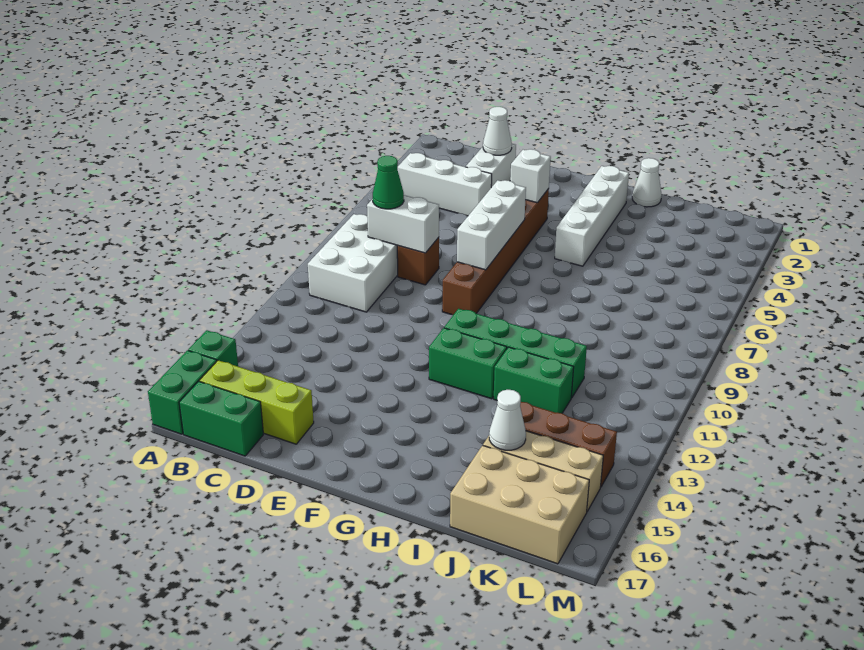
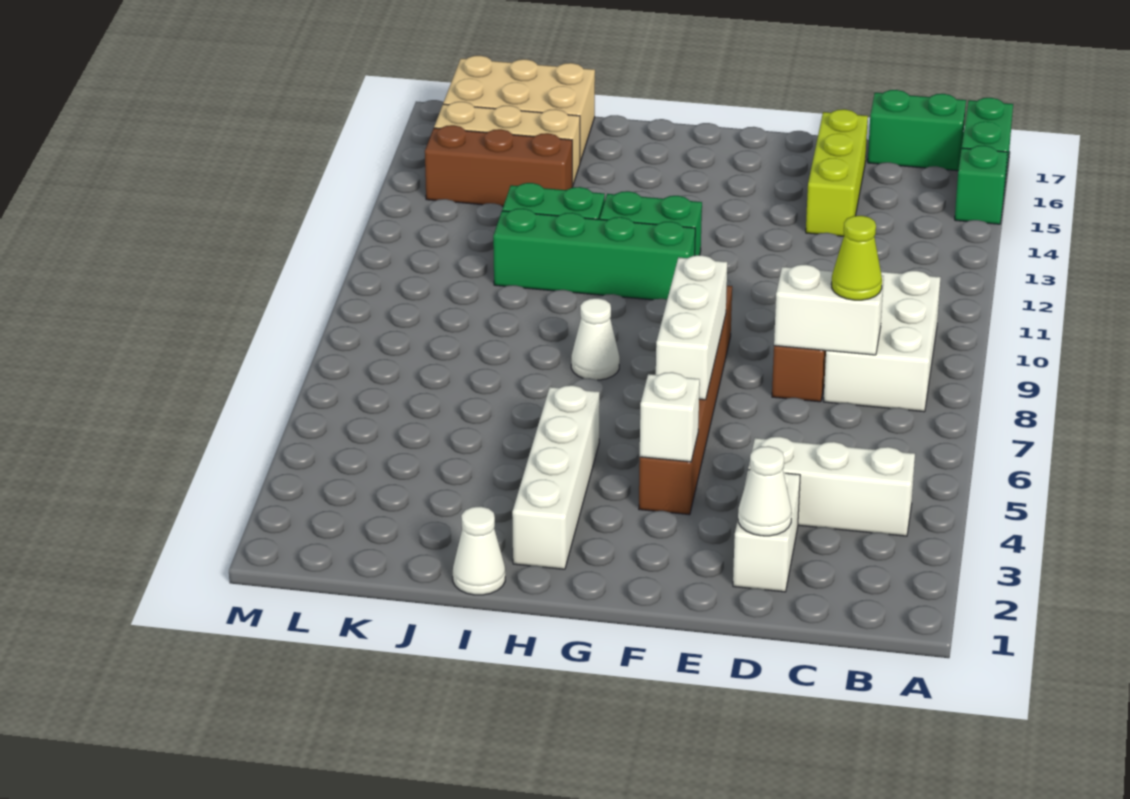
lime 1x3 brick [199,360,314,444] -> lime 1x3 brick turned to [806,109,868,236]
green 1x1 cone [373,156,404,209] -> lime 1x1 cone [831,216,882,300]
white 1x1 cone [489,390,526,450] -> white 1x1 cone moved to [571,298,620,380]

